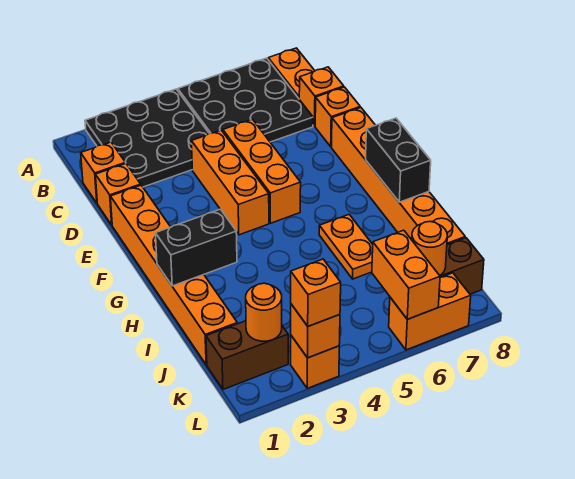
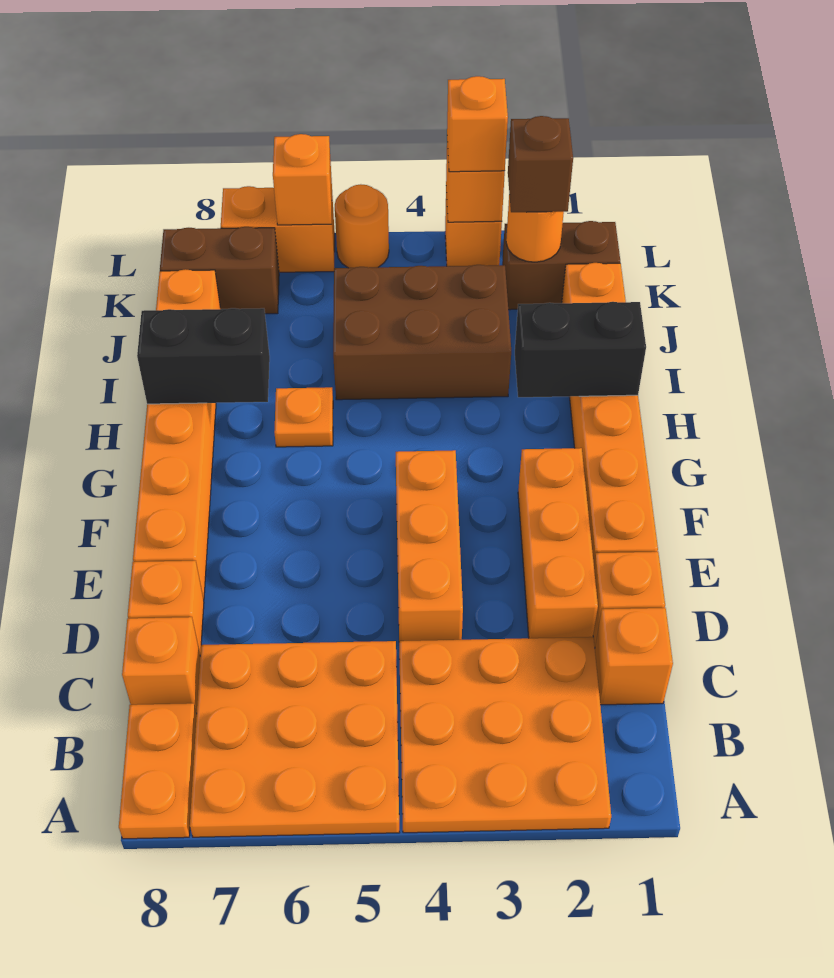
black 3x3 plate [85,89,209,187] -> orange 3x3 plate [399,637,611,833]
black 3x3 plate [178,58,313,142] -> orange 3x3 plate [190,641,399,837]
orange 1x3 brick [223,119,301,223] -> orange 1x3 brick moved to [518,448,598,638]
black 1x2 brick [366,118,431,202] -> black 1x2 brick turned to [137,308,270,404]
orange 1x2 plate [319,215,373,279] -> orange 1x1 plate [274,387,333,447]
none -> brown 2x3 brick [333,265,511,400]
none -> brown 1x1 brick [508,116,573,212]
orange 1x2 brick [372,230,440,319] -> orange 1x1 brick [273,134,332,225]
orange 1x1 round brick [412,222,447,275] -> orange 1x1 round brick moved to [335,184,389,268]

